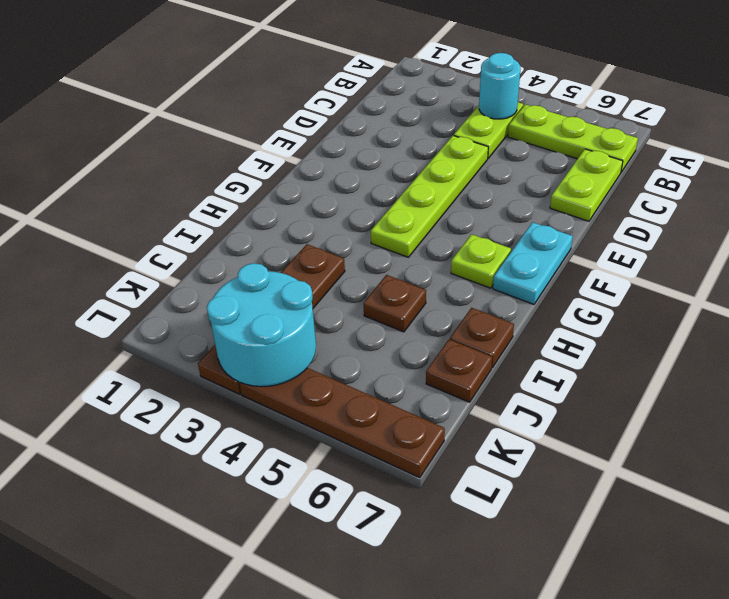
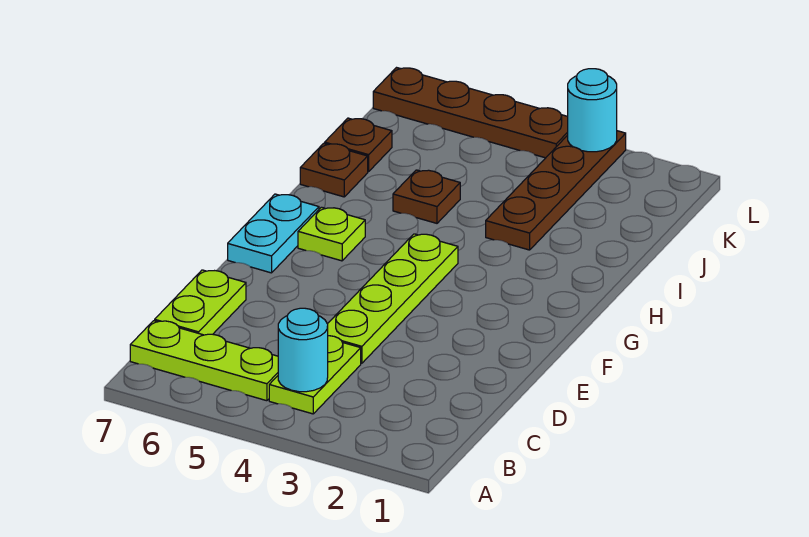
cyan 2x2 round brick [207,263,316,387] -> cyan 1x1 round brick [568,69,617,152]

